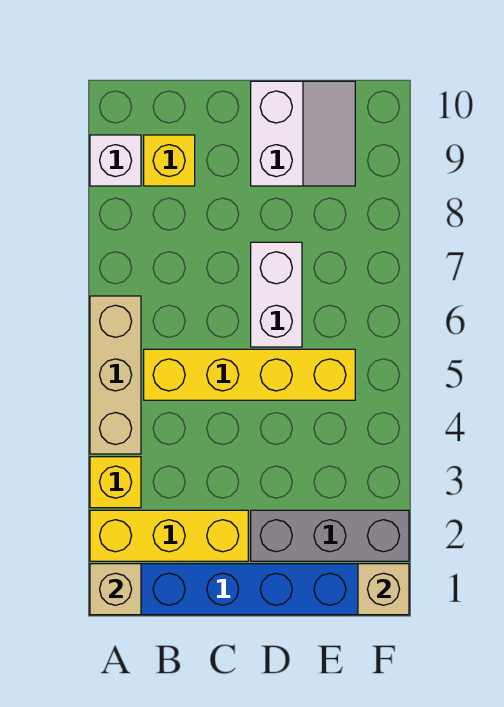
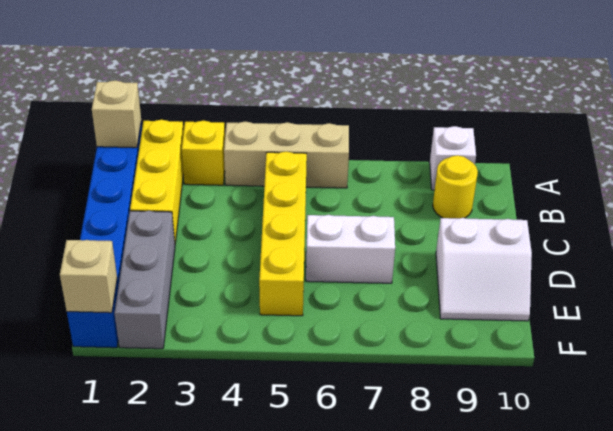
yellow 1x1 brick [144,135,195,186] -> yellow 1x1 round brick [433,155,478,218]

